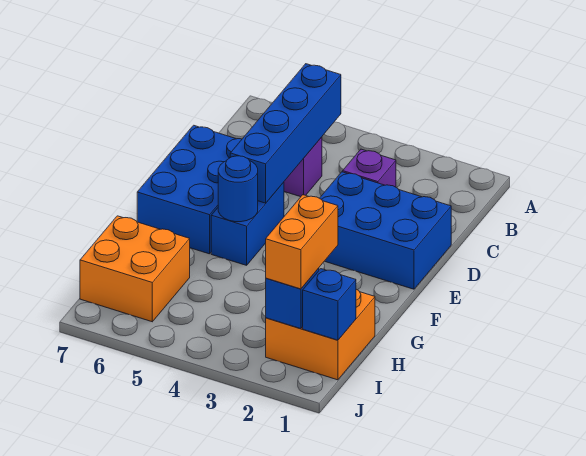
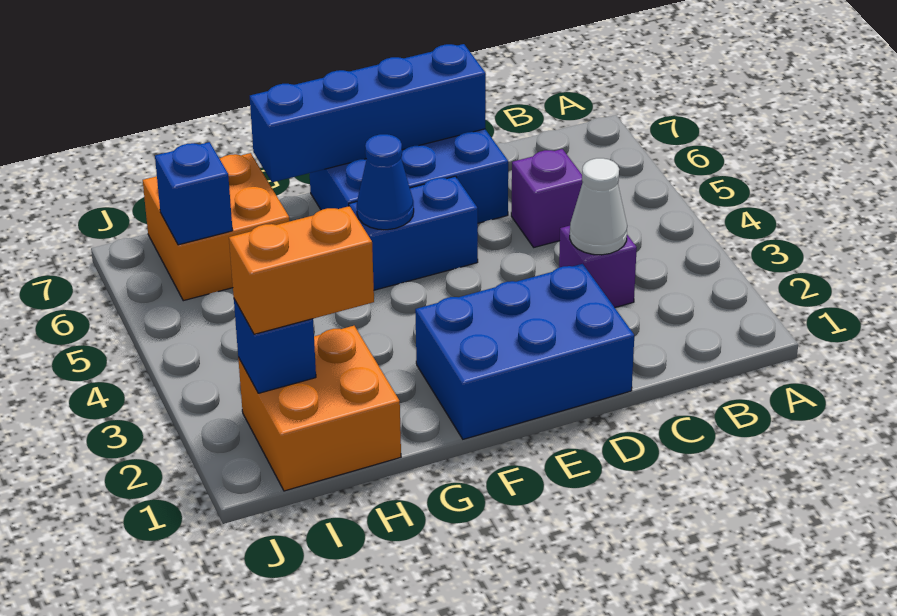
blue 1x4 brick [230,64,341,203] -> blue 1x4 brick moved to [250,44,486,182]
none -> white 1x1 cone [570,158,627,255]
blue 2x3 brick [320,172,451,289] -> blue 2x3 brick turned to [415,264,634,439]
blue 1x1 round brick [218,156,258,222] -> blue 1x1 cone [357,134,414,230]
blue 1x1 brick [303,269,356,340] -> blue 1x1 brick moved to [155,142,233,245]

